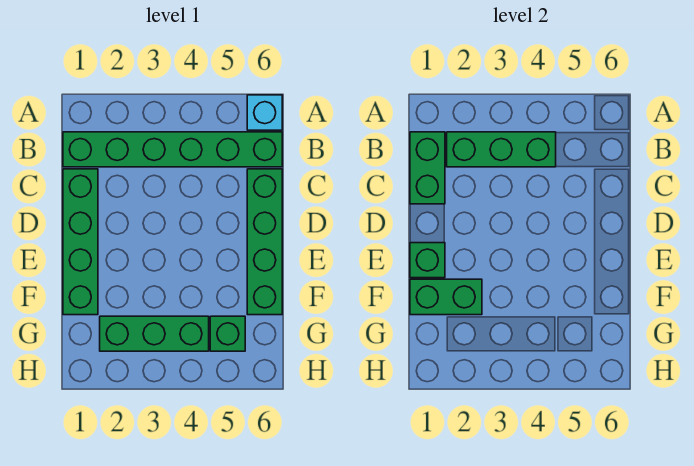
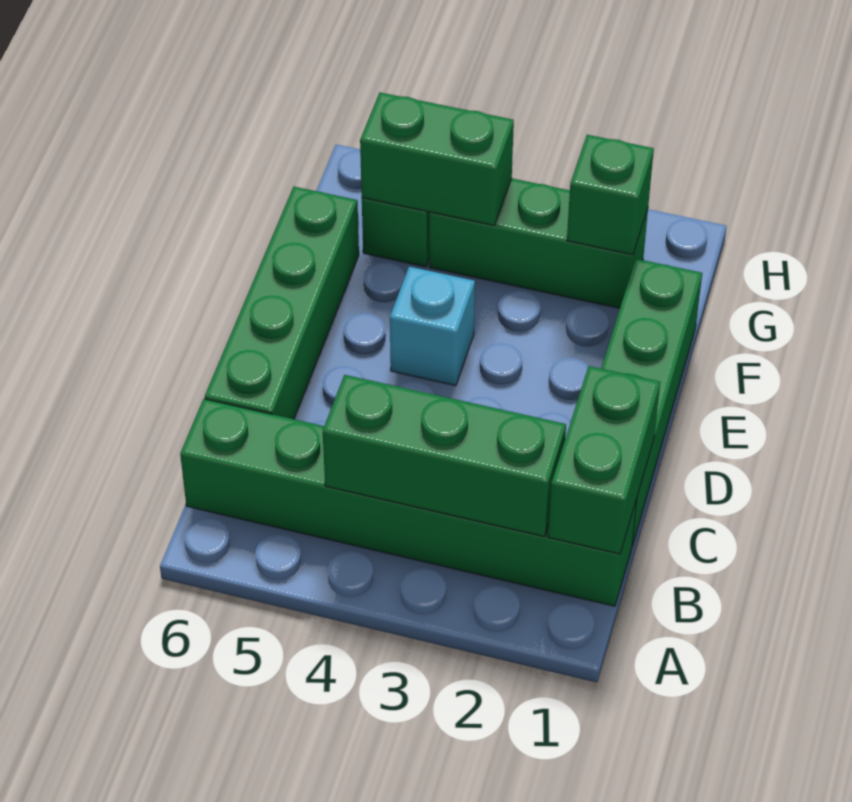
cyan 1x1 brick [247,95,282,130] -> cyan 1x1 brick moved to [390,267,475,386]
green 1x1 brick [410,243,445,278] -> green 1x1 brick moved to [567,135,654,255]
green 1x2 brick [410,279,482,315] -> green 1x2 brick moved to [360,92,514,225]

